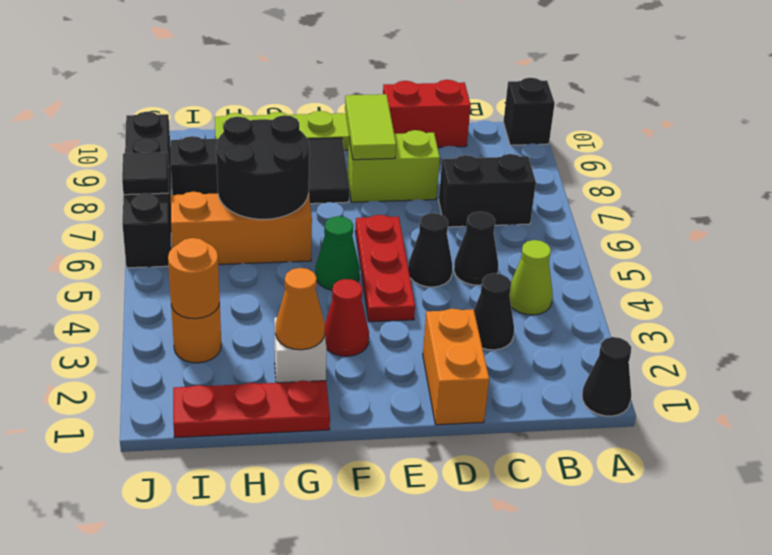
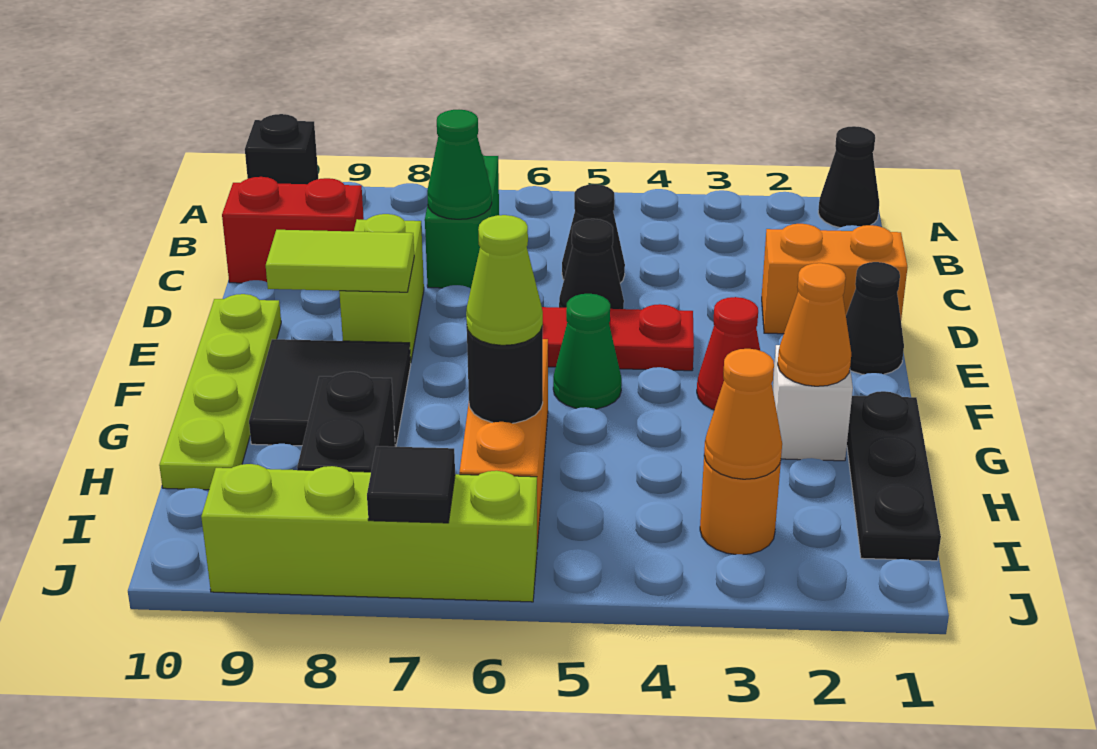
lime 1x1 cone [510,240,553,315] -> lime 1x1 cone moved to [466,215,543,345]
black 1x2 brick [439,154,536,227] -> green 1x2 brick [425,154,499,288]
black 1x1 cone [474,273,514,350] -> black 1x1 cone moved to [846,262,904,374]
none -> green 1x1 cone [427,110,492,219]
red 1x2 brick [383,80,471,147] -> red 1x2 brick turned to [222,177,364,283]
red 1x3 plate [173,380,330,438] -> black 1x3 plate [847,391,941,561]
black 2x2 round brick [216,115,309,219] -> black 1x1 round brick [467,326,543,423]
orange 1x1 round brick [168,238,220,319] -> orange 1x1 cone [704,349,782,479]
black 1x4 brick [122,112,171,268] -> lime 1x4 brick [201,464,537,602]

